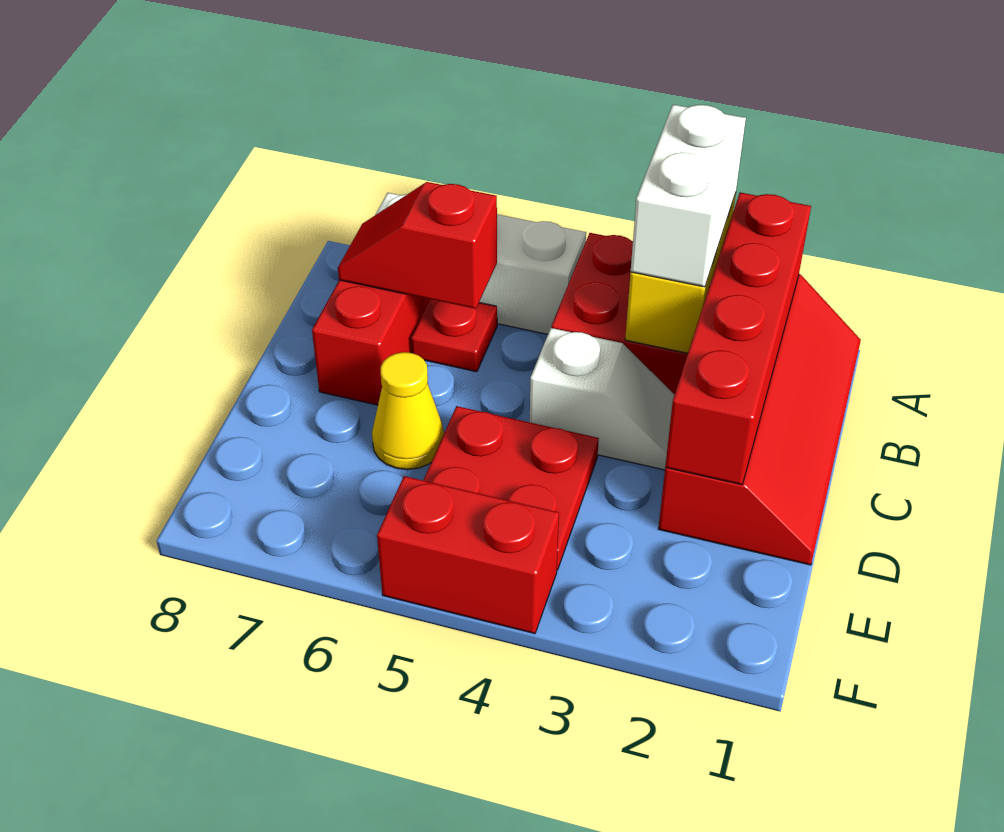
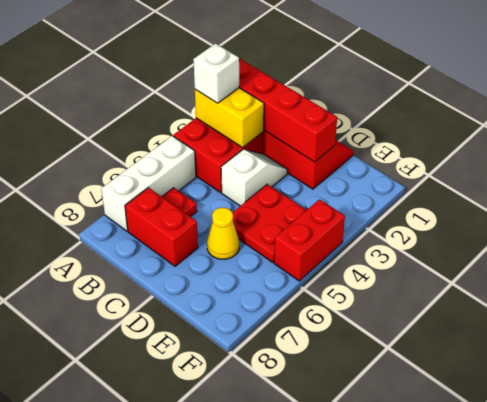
white 1x2 brick [631,105,746,287] -> white 1x1 brick [193,44,239,103]
red 1x2 slope [338,182,497,309] -> none

